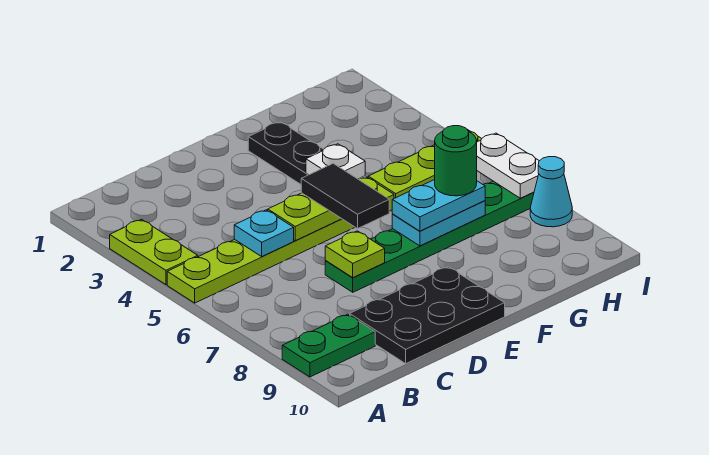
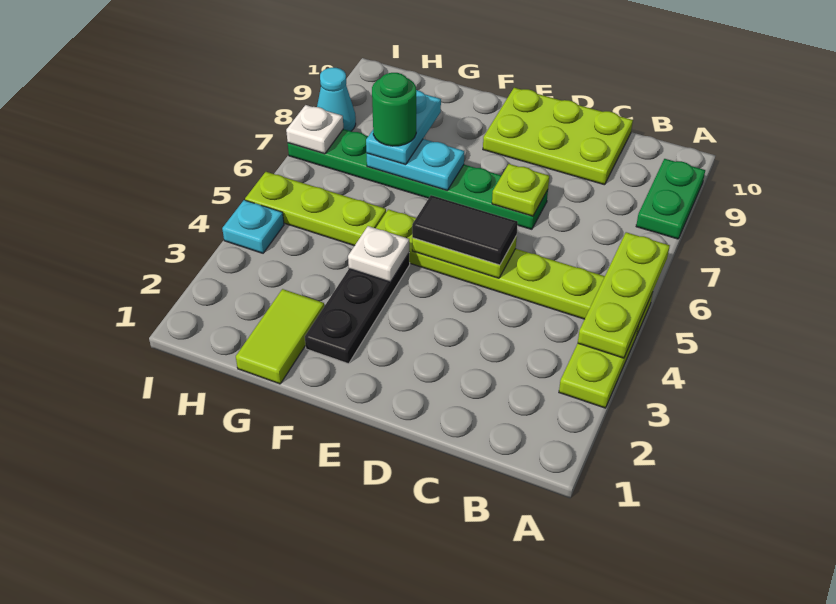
none -> lime 1x3 plate [578,232,670,358]
green 1x2 plate [282,314,375,377] -> green 1x2 plate turned to [636,159,705,239]
cyan 1x1 plate [234,210,294,256] -> cyan 1x1 plate moved to [222,200,284,253]
black 2x3 plate [350,267,505,363] -> lime 2x3 plate [483,88,633,185]
black 1x2 tile [301,163,389,229] -> black 1x2 tile turned to [412,195,518,265]
cyan 1x2 plate [392,180,485,231] -> cyan 1x2 plate turned to [366,90,441,165]
none -> lime 1x2 tile [236,289,324,384]
white 1x2 plate [477,133,539,198] -> white 1x1 plate [286,105,343,154]

